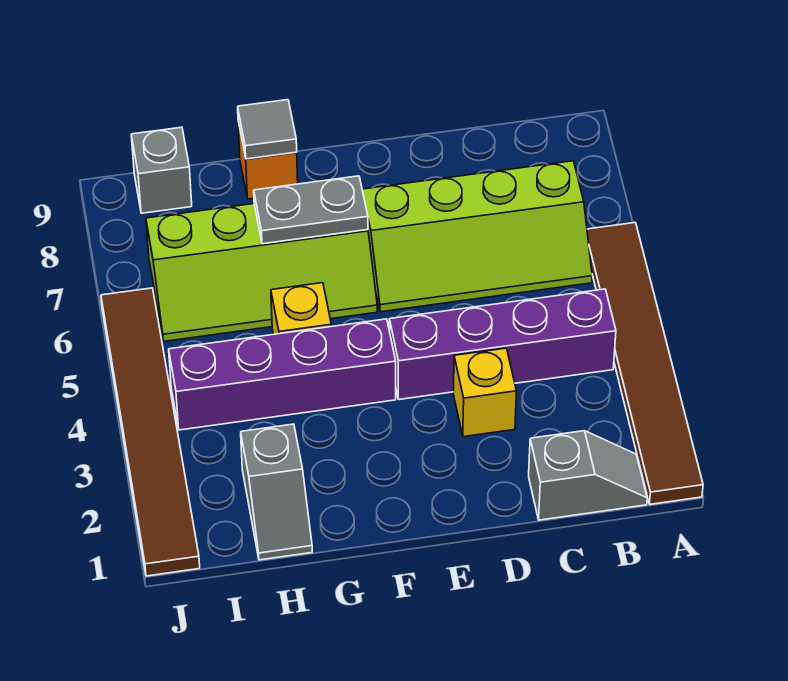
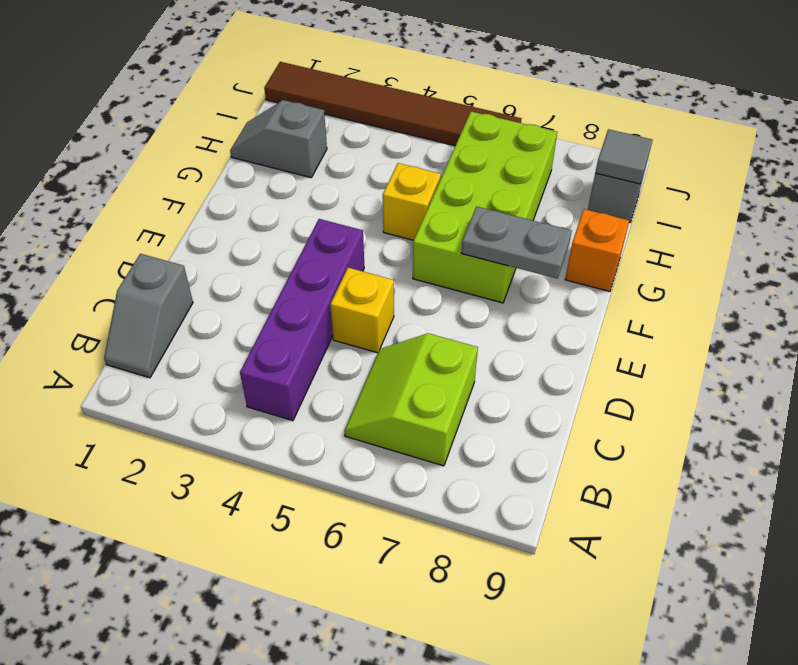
brown 1x6 tile [587,223,703,504] -> none
lime 2x4 slope [362,161,592,312] -> lime 2x2 slope [345,333,478,466]
yellow 1x1 brick [453,348,516,437] -> yellow 1x1 brick moved to [330,268,394,353]
purple 1x4 brick [169,319,396,430] -> none
lime 2x4 slope [146,204,377,341] -> lime 2x4 brick [413,112,557,303]
grey 1x2 plate [254,176,368,244] -> grey 1x2 plate turned to [461,206,572,279]
grey 1x1 tile [238,100,297,159] -> grey 1x1 tile moved to [595,129,653,184]

